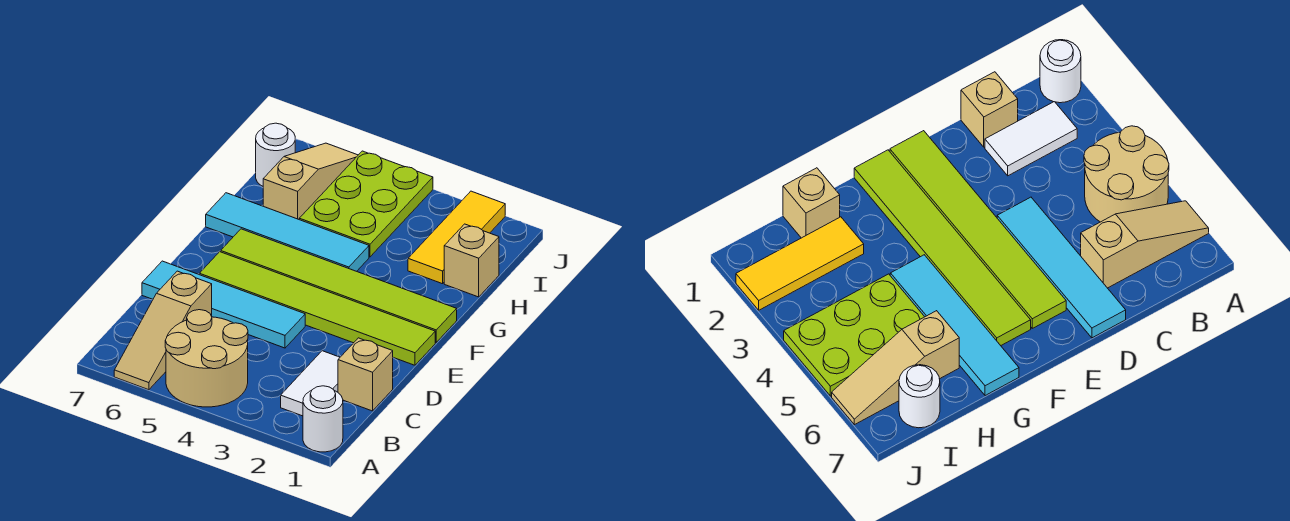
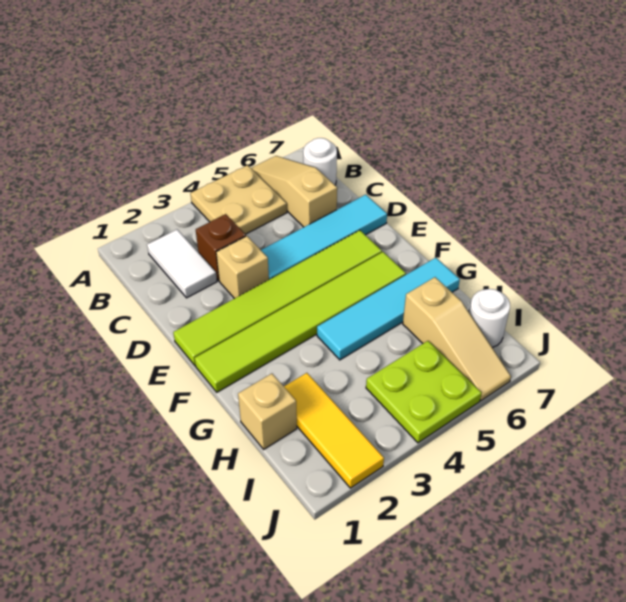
white 1x1 round brick [303,386,343,452] -> white 1x1 round brick moved to [303,138,337,185]
tan 2x2 round brick [165,310,248,407] -> tan 2x2 plate [190,165,287,234]
tan 1x1 brick [338,338,393,411] -> tan 1x1 brick moved to [216,236,269,299]
none -> brown 1x1 brick [196,214,246,281]
lime 2x3 plate [299,151,433,257] -> lime 2x2 plate [366,341,482,443]

